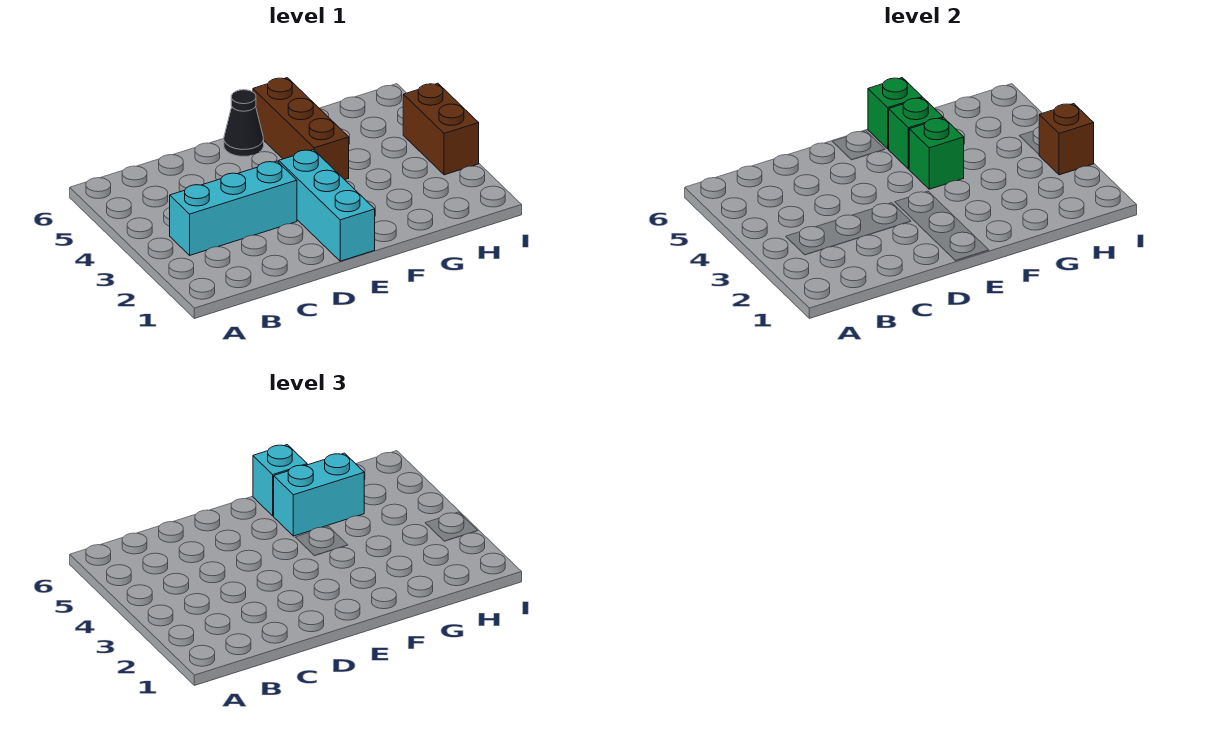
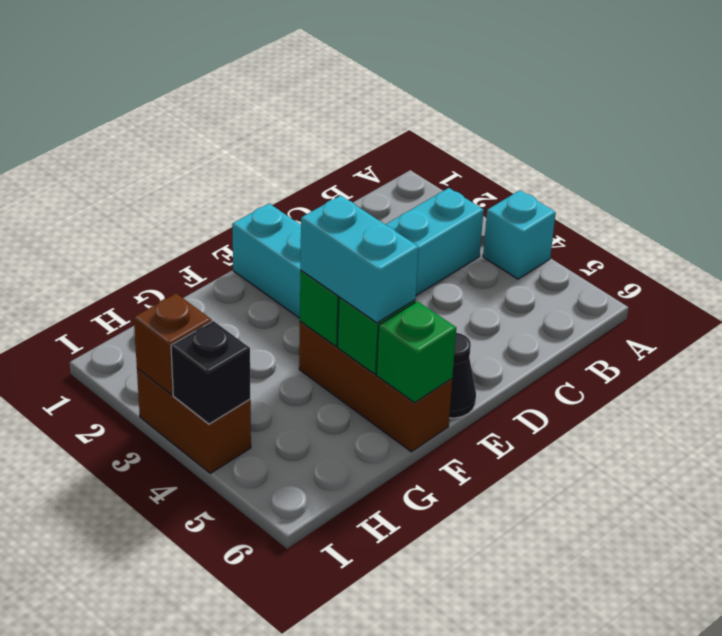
cyan 1x2 brick [274,453,364,536] -> cyan 1x2 brick turned to [300,196,419,323]
cyan 1x1 brick [253,445,307,516] -> cyan 1x1 brick moved to [483,190,556,279]
none -> black 1x1 brick [171,321,250,424]

